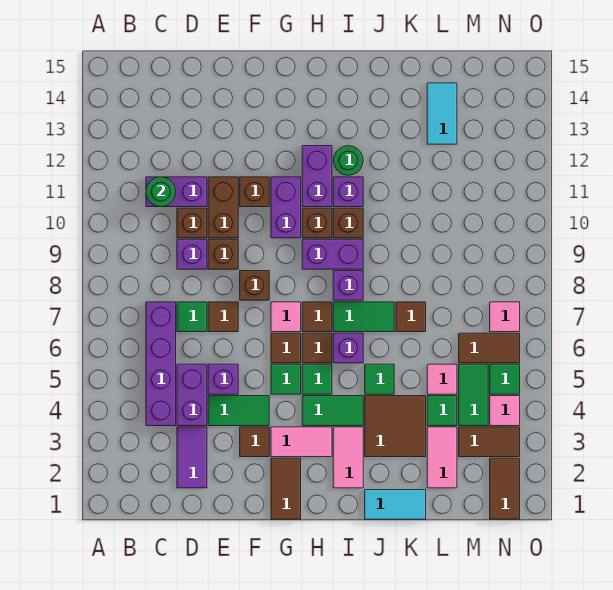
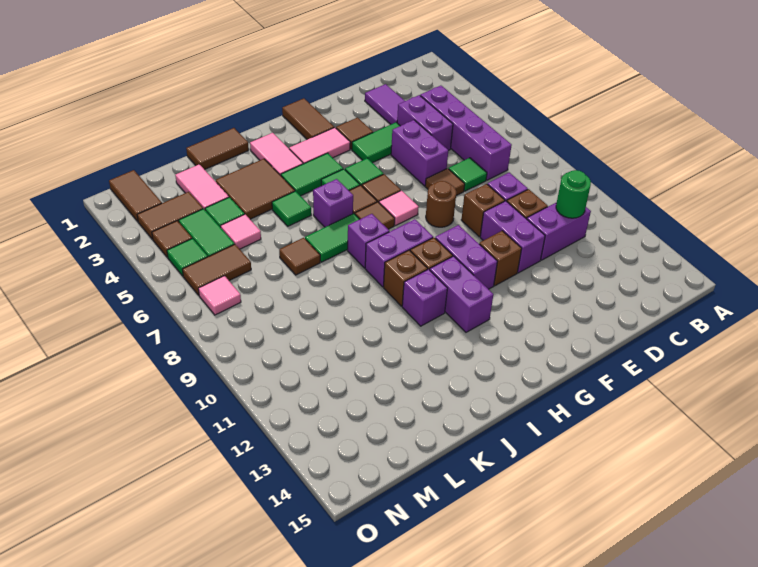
purple 1x1 brick [208,364,238,394] -> purple 1x2 brick [391,120,448,186]
brown 1x2 brick [208,177,238,238] -> purple 1x2 brick [480,201,545,273]
brown 1x1 brick [240,271,269,300] -> brown 1x1 round brick [426,181,456,227]
green 1x1 round brick [334,146,363,175] -> none
cyan 1x2 tile [365,490,426,519] -> brown 1x2 tile [186,128,249,170]
cyan 1x2 tile [427,83,457,144] -> none
pink 1x1 tile [490,396,520,426] -> brown 1x1 tile [152,221,192,257]

